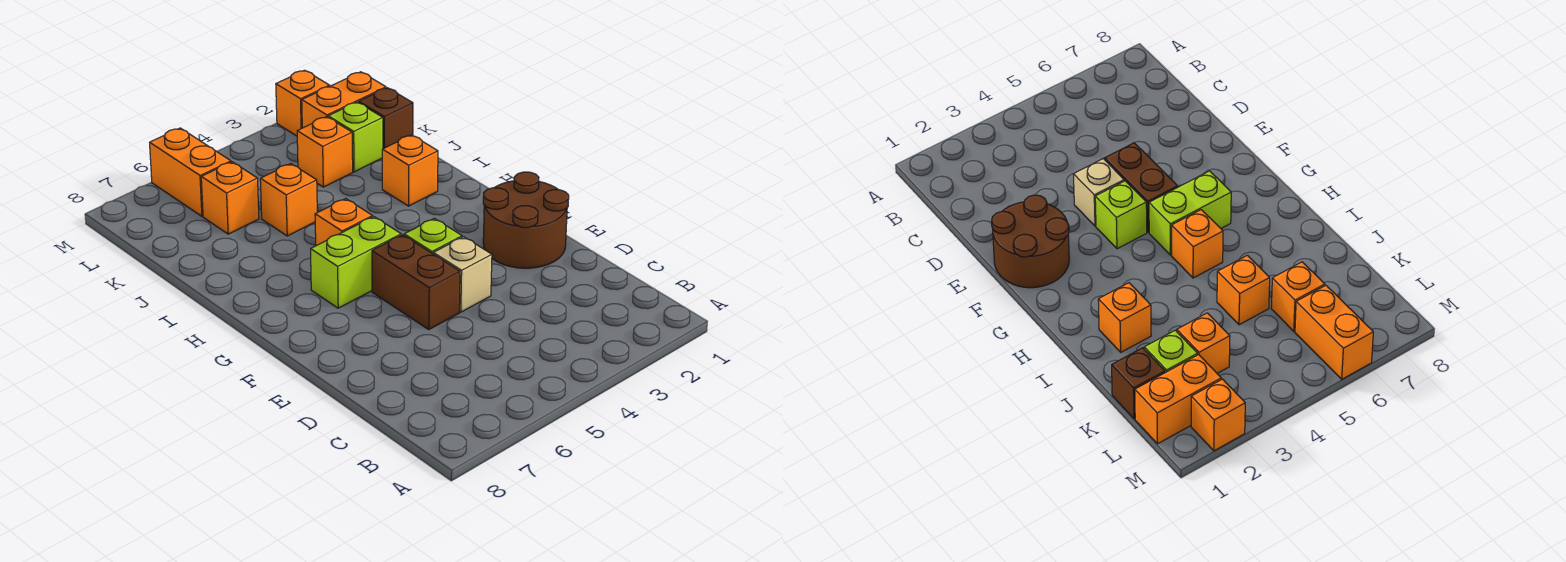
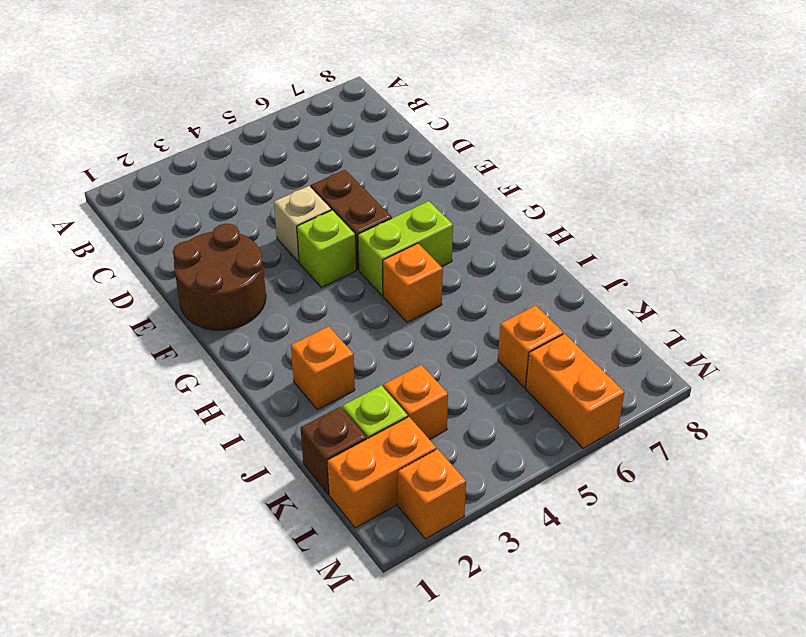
orange 1x1 brick [260,164,317,236] -> none

